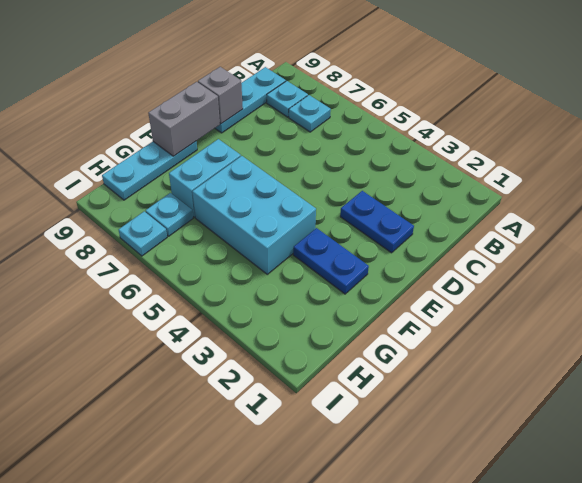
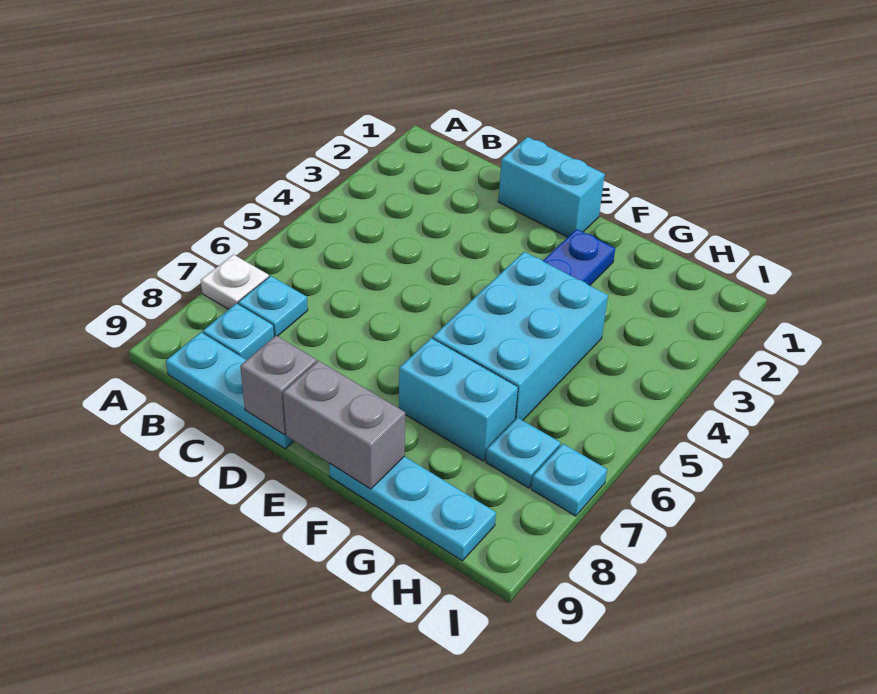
none -> white 1x1 plate [201,255,269,309]
none -> cyan 1x2 brick [498,137,605,237]
blue 1x2 plate [340,191,414,253] -> none

